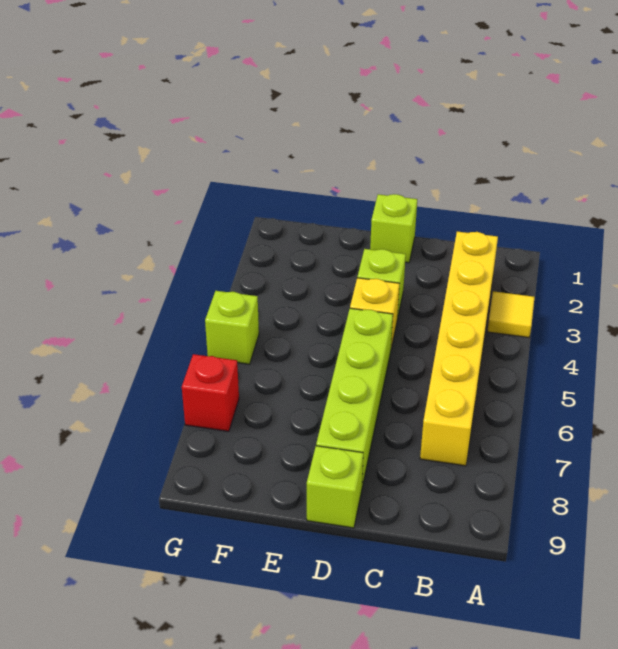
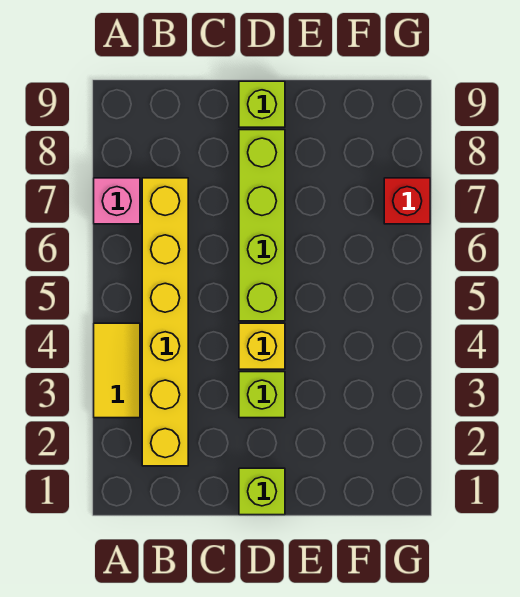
yellow 1x1 tile [487,291,535,338] -> yellow 1x2 tile [94,323,140,418]
none -> pink 1x1 brick [94,178,140,224]
lime 1x1 brick [205,291,259,364] -> none

